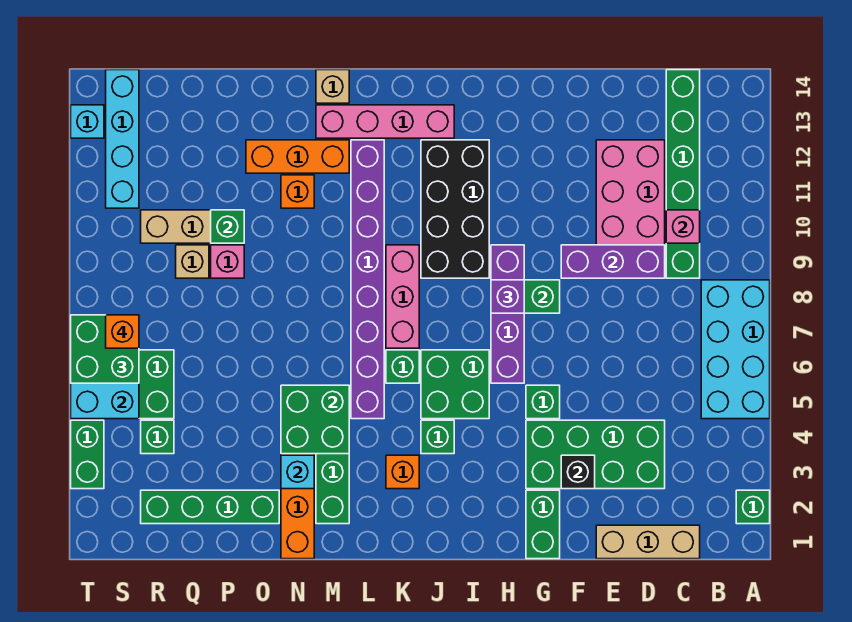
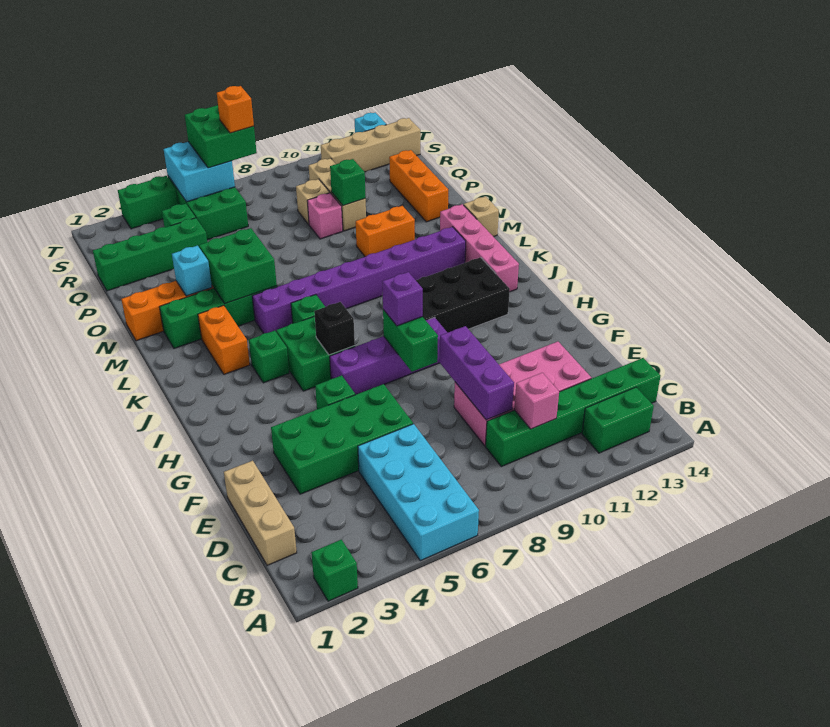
cyan 2x4 brick [701,280,770,419] -> cyan 2x4 brick turned to [358,424,479,561]
green 2x4 brick [526,420,665,489] -> green 2x4 brick turned to [271,384,413,494]
black 1x1 brick [561,455,595,489] -> black 1x1 brick moved to [314,302,355,355]
green 1x2 brick [526,490,560,559] -> green 1x2 brick moved to [582,387,654,453]
orange 1x1 brick [386,455,419,489] -> orange 1x2 brick [198,305,250,374]
pink 1x3 brick [386,245,419,348] -> none
orange 1x3 brick [246,140,349,173] -> orange 1x3 brick moved to [389,150,448,222]
orange 1x1 brick [281,175,314,208] -> orange 1x2 brick [356,206,415,257]
green 1x4 brick [141,490,279,524] -> green 1x4 brick turned to [93,218,207,291]
cyan 1x4 brick [106,70,139,208] -> tan 1x4 brick [321,118,420,172]

